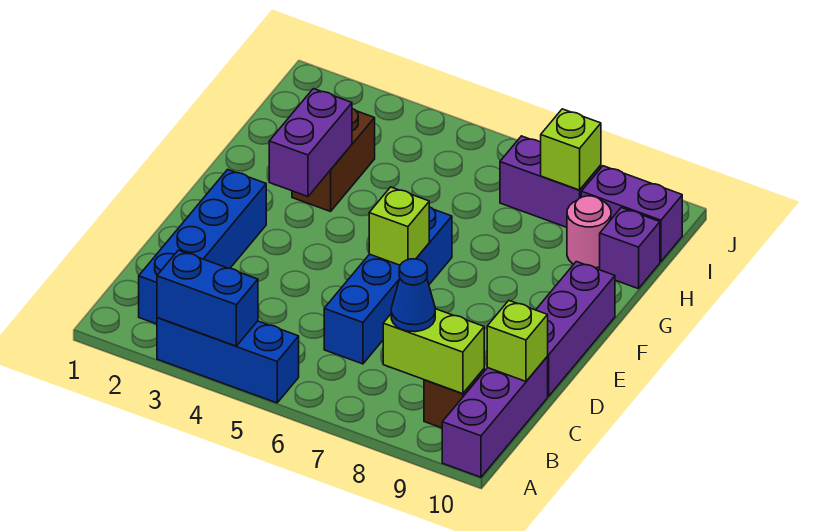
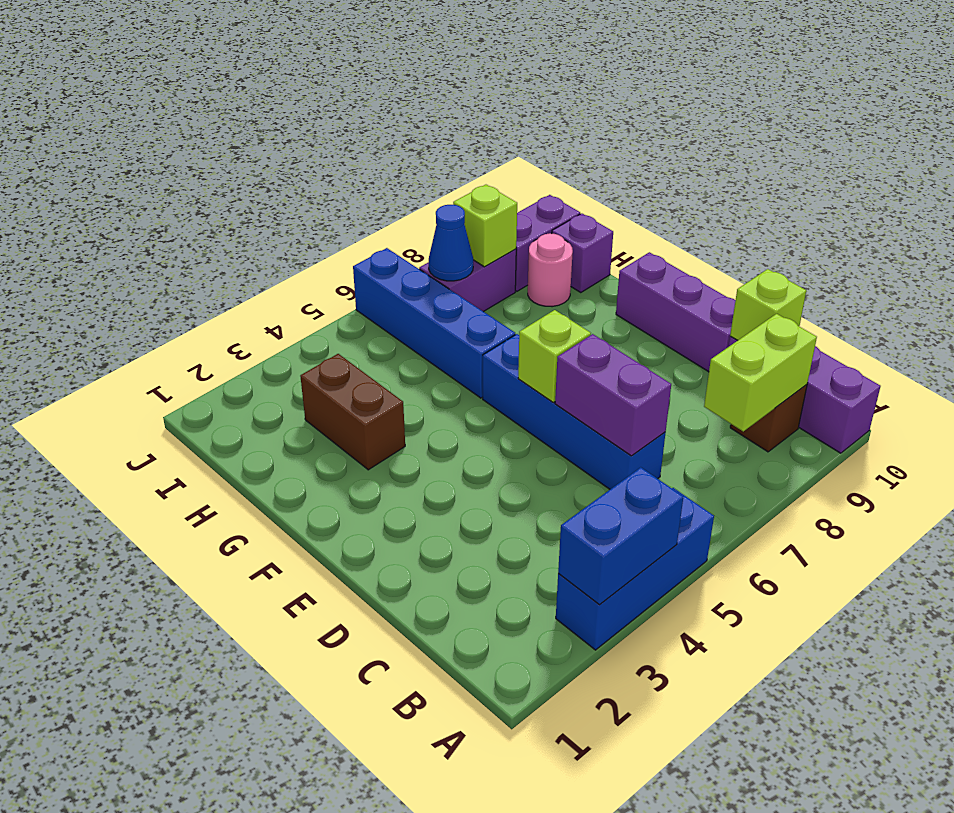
blue 1x4 brick [139,170,266,324] -> blue 1x4 brick moved to [353,248,515,398]
blue 1x1 cone [391,259,435,332] -> blue 1x1 cone moved to [429,205,473,281]
purple 1x2 brick [269,89,352,196] -> purple 1x2 brick moved to [555,334,671,456]

